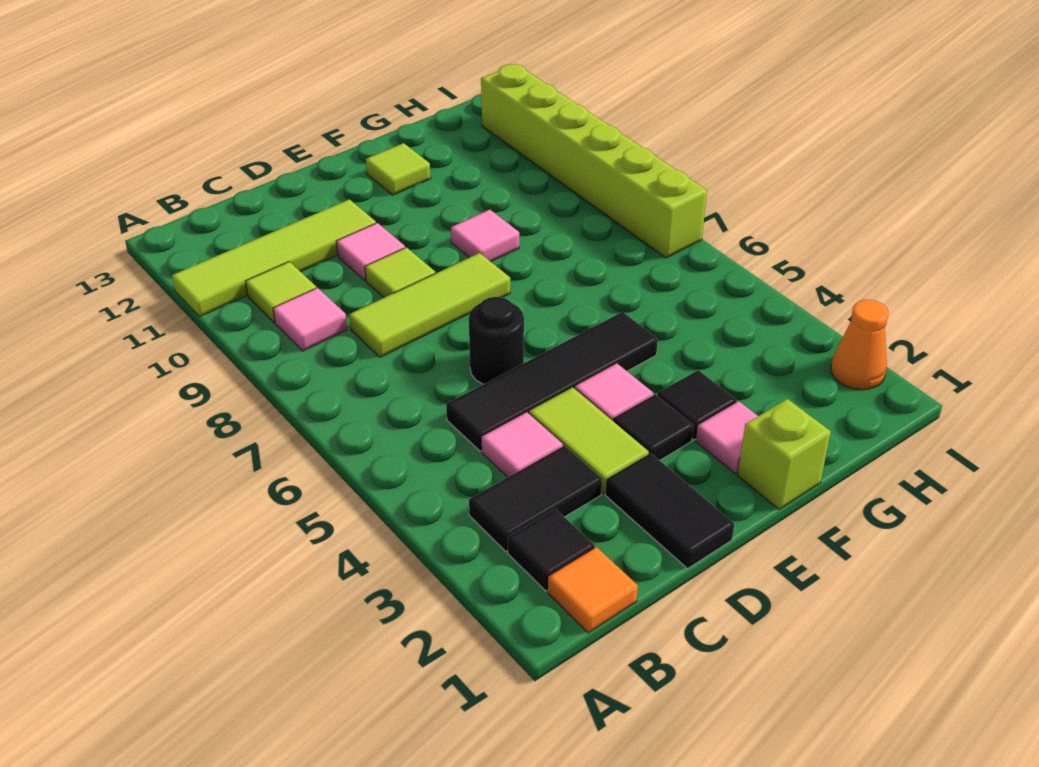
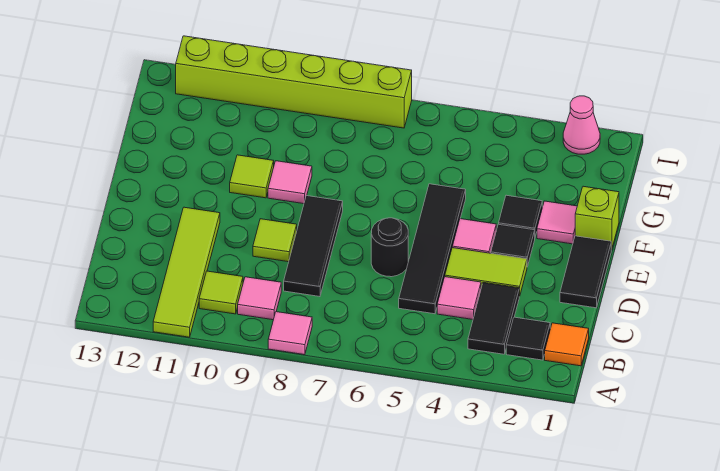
lime 1x3 tile [349,253,510,357] -> black 1x3 tile [284,196,343,297]
black 1x2 tile [605,453,734,568] -> black 1x2 tile turned to [560,236,611,308]
pink 1x1 tile [336,223,405,281] -> pink 1x1 tile moved to [268,312,312,355]
lime 1x1 tile [366,143,431,195] -> lime 1x1 tile moved to [230,155,274,198]
orange 1x1 cone [831,300,888,390] -> pink 1x1 cone [563,96,600,154]

